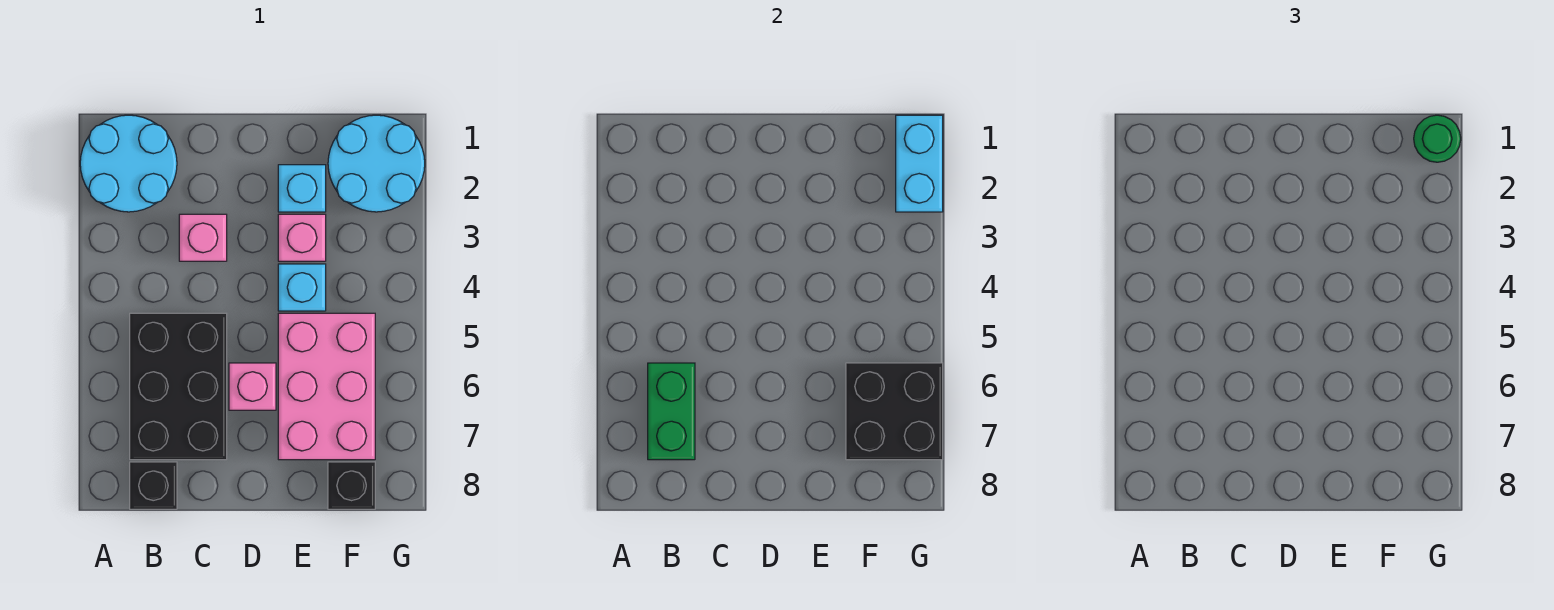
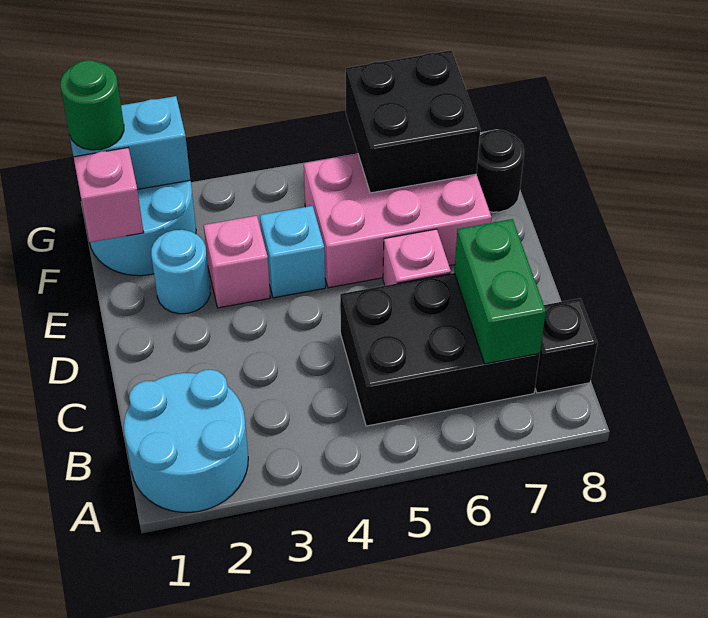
green 1x2 brick [648,363,695,460] -> green 1x2 brick turned to [454,219,546,364]
pink 1x1 brick [179,214,227,261] -> pink 1x1 brick moved to [74,148,144,242]
cyan 1x1 brick [278,165,326,212] -> cyan 1x1 round brick [151,230,210,314]
black 1x1 brick [328,462,375,509] -> black 1x1 round brick [477,130,524,212]

